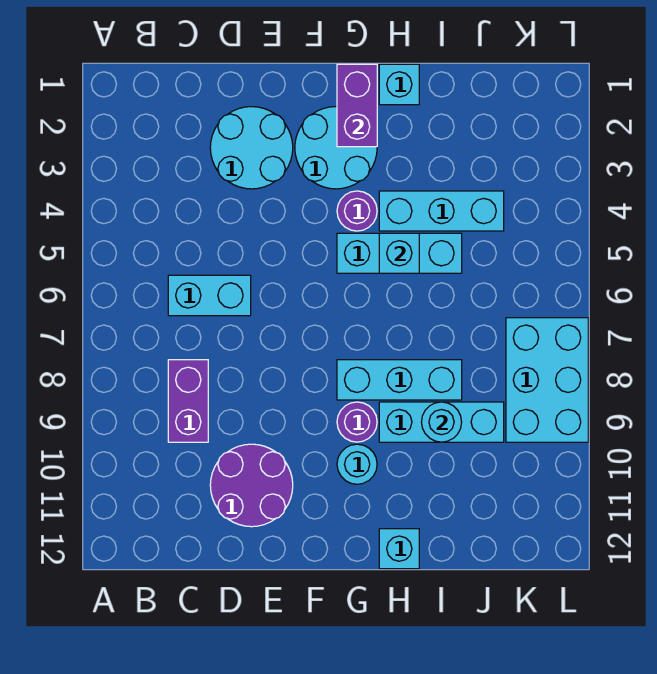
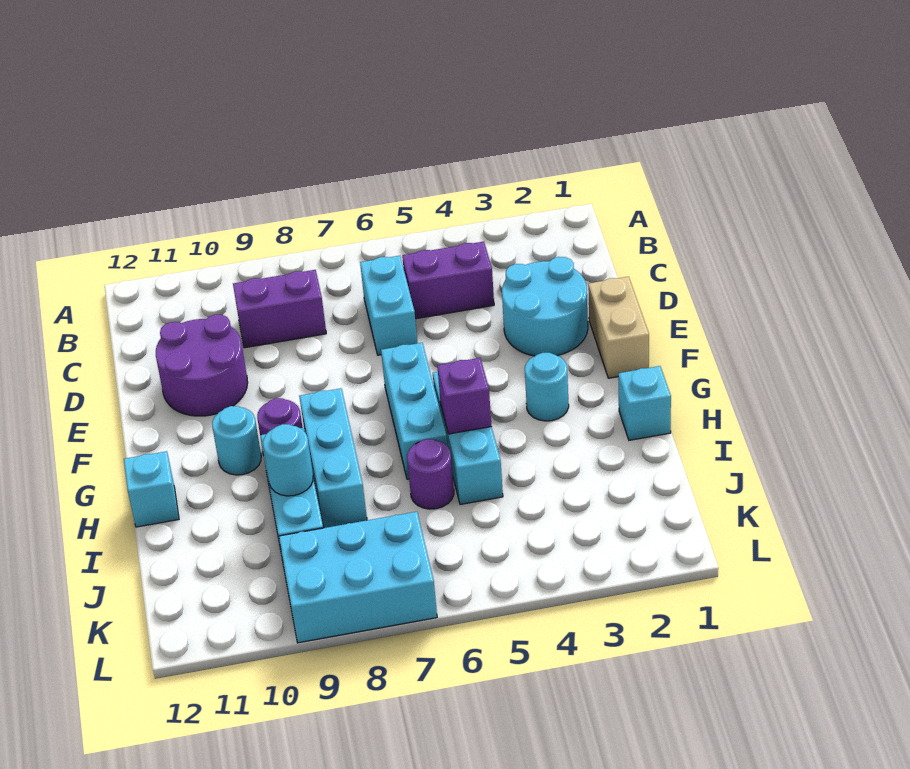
none -> tan 1x2 brick [588,277,649,378]
cyan 2x2 round brick [295,107,377,189] -> cyan 1x1 round brick [525,353,569,421]
purple 1x2 brick [337,64,377,147] -> purple 1x2 brick moved to [402,242,494,319]
purple 1x1 round brick [337,191,377,231] -> purple 1x1 round brick moved to [407,439,454,509]
cyan 1x3 brick [379,191,504,231] -> cyan 1x3 brick moved to [381,343,447,479]
cyan 1x1 brick [379,233,419,273] -> purple 1x1 brick [437,358,491,434]

